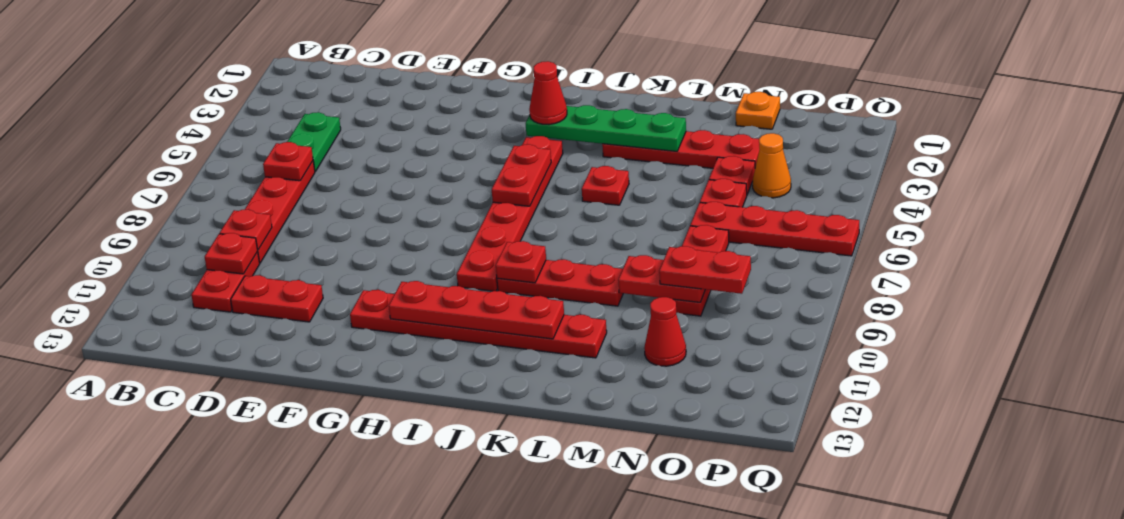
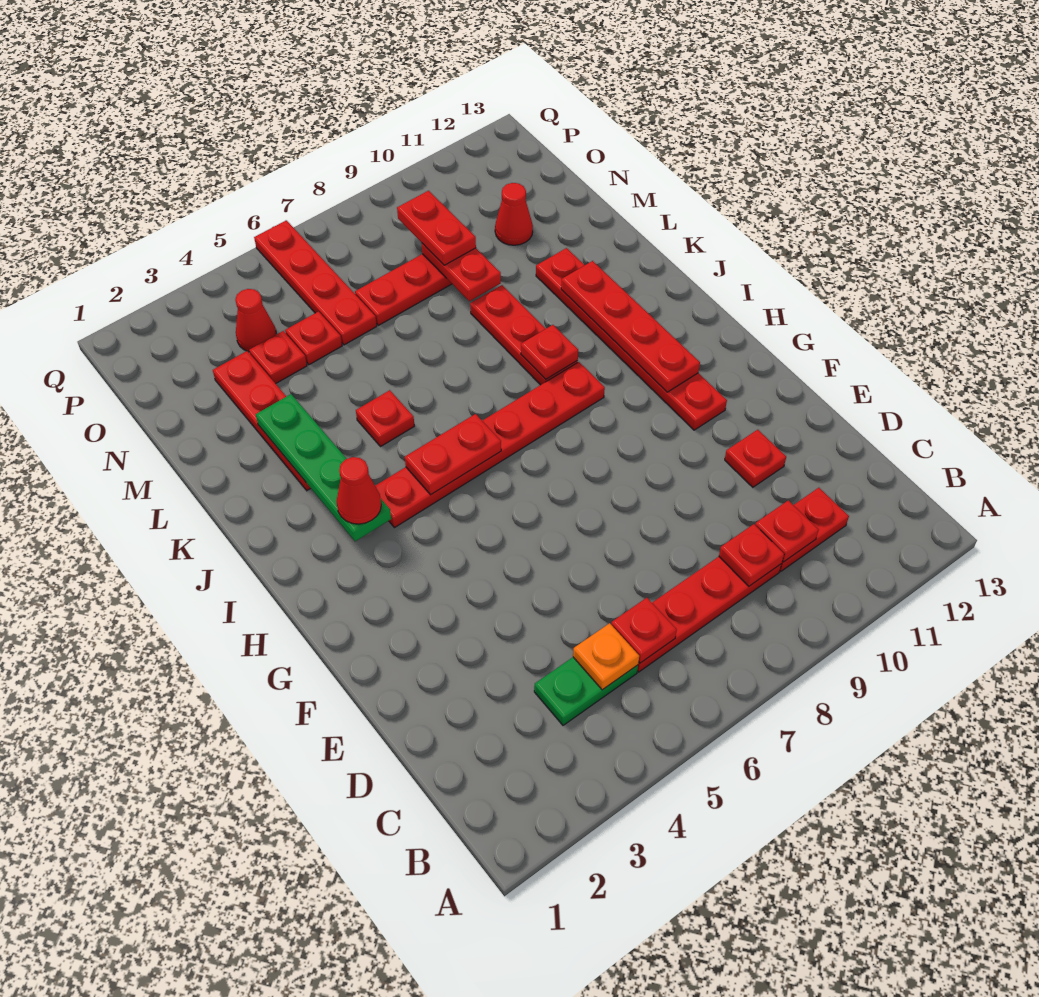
red 1x2 plate [231,275,323,322] -> red 1x1 plate [725,430,786,487]
orange 1x1 plate [736,92,780,129] -> orange 1x1 plate moved to [573,623,639,690]
orange 1x1 cone [753,133,791,198] -> red 1x1 cone [235,289,276,352]

